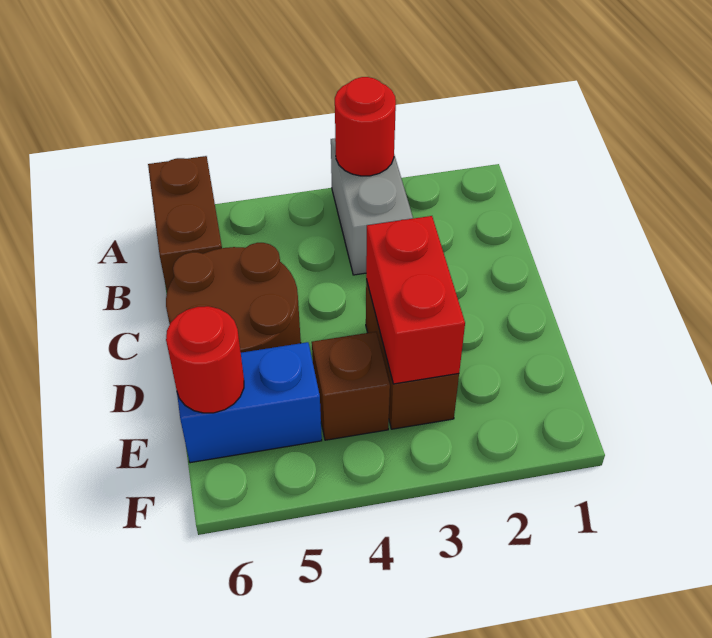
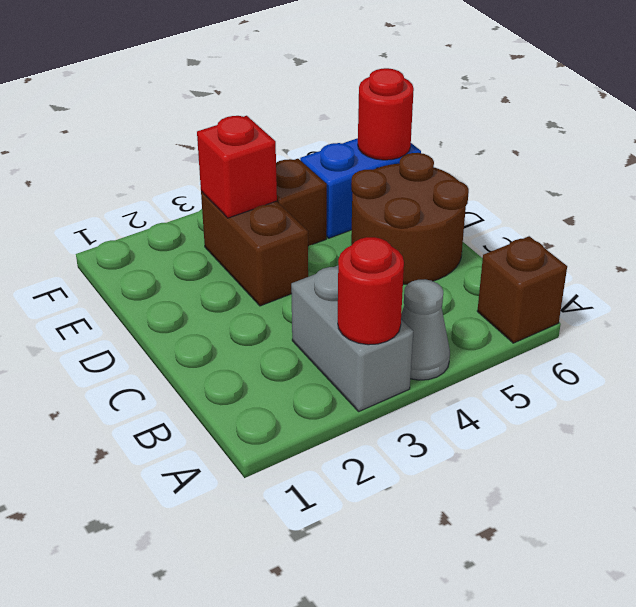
none -> grey 1x1 cone [401,279,450,380]
brown 1x2 brick [148,156,222,291] -> brown 1x1 brick [477,236,567,343]
red 1x2 brick [366,216,465,384] -> red 1x1 brick [197,116,277,218]

